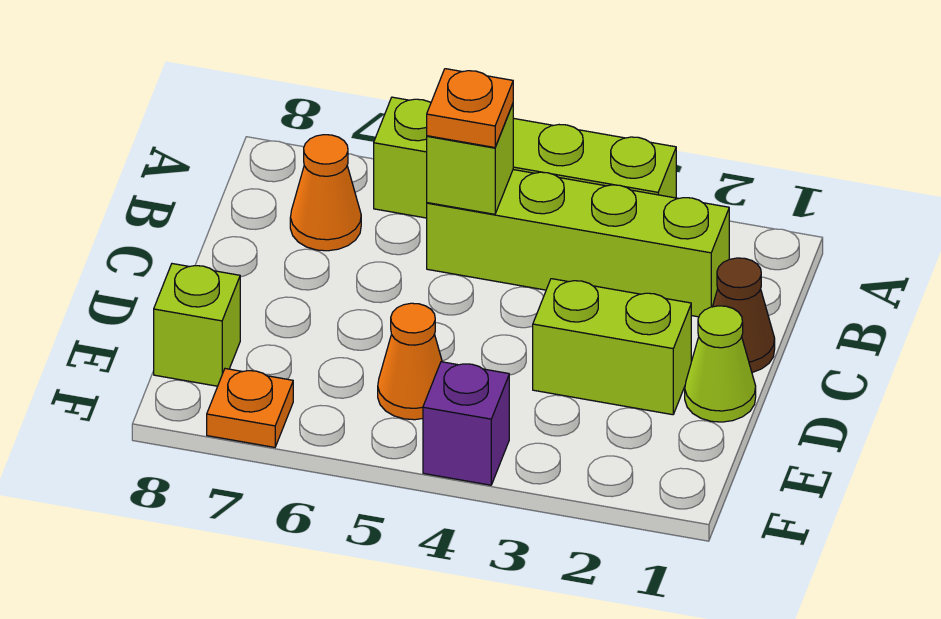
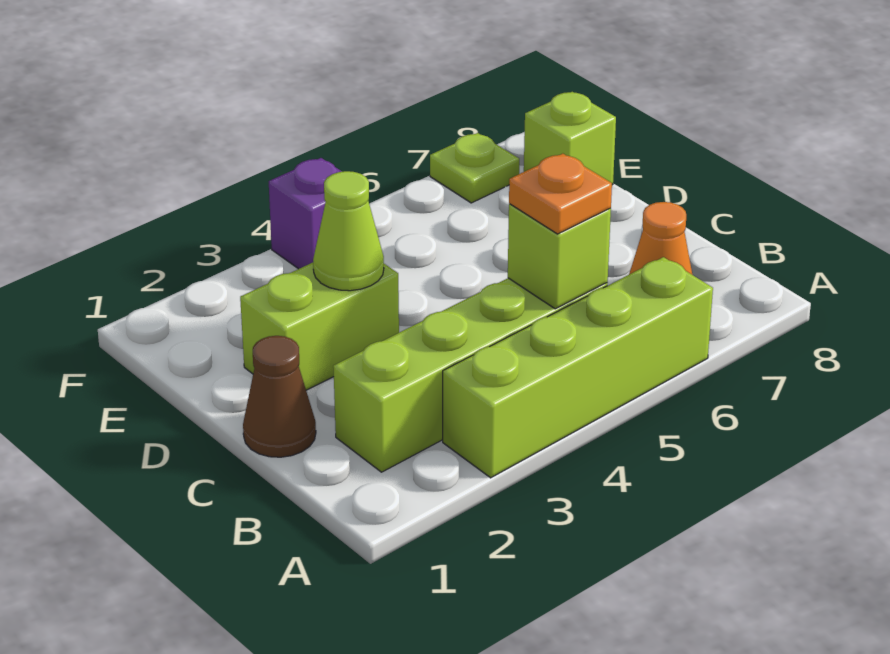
lime 1x1 cone [685,306,756,422] -> lime 1x1 cone moved to [313,171,384,291]
orange 1x1 cone [378,303,442,420] -> none
orange 1x1 plate [207,369,293,447] -> lime 1x1 plate [430,133,519,203]

